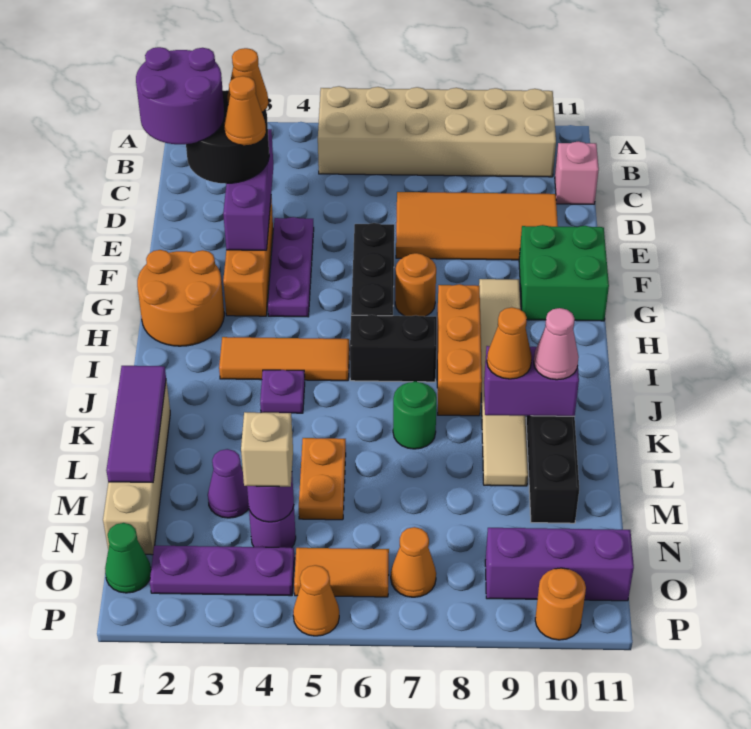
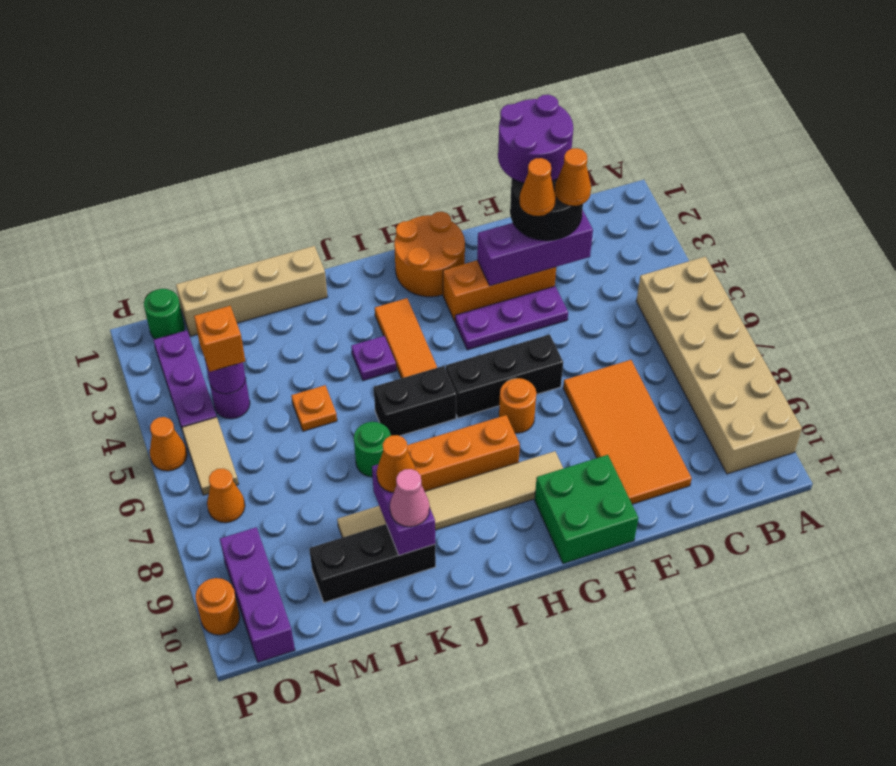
pink 1x1 brick [555,141,599,204] -> none
black 1x2 brick [350,315,437,382] -> black 1x2 brick turned to [374,366,456,436]
purple 1x3 tile [106,366,166,482] -> none
orange 1x2 plate [299,438,346,520] -> orange 1x1 plate [291,385,337,431]
purple 1x1 cone [208,449,249,518] -> none
tan 1x1 brick [241,412,293,487] -> orange 1x1 brick [194,306,245,372]
green 1x1 cone [105,523,151,593] -> green 1x1 round brick [144,289,185,339]
orange 1x2 tile [294,548,389,597] -> tan 1x2 tile [182,417,238,495]

